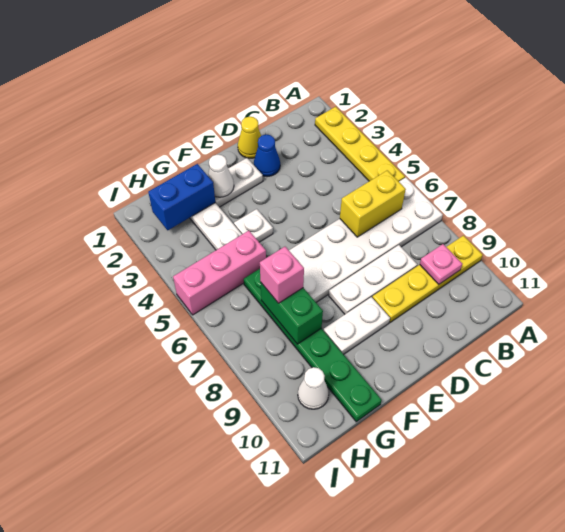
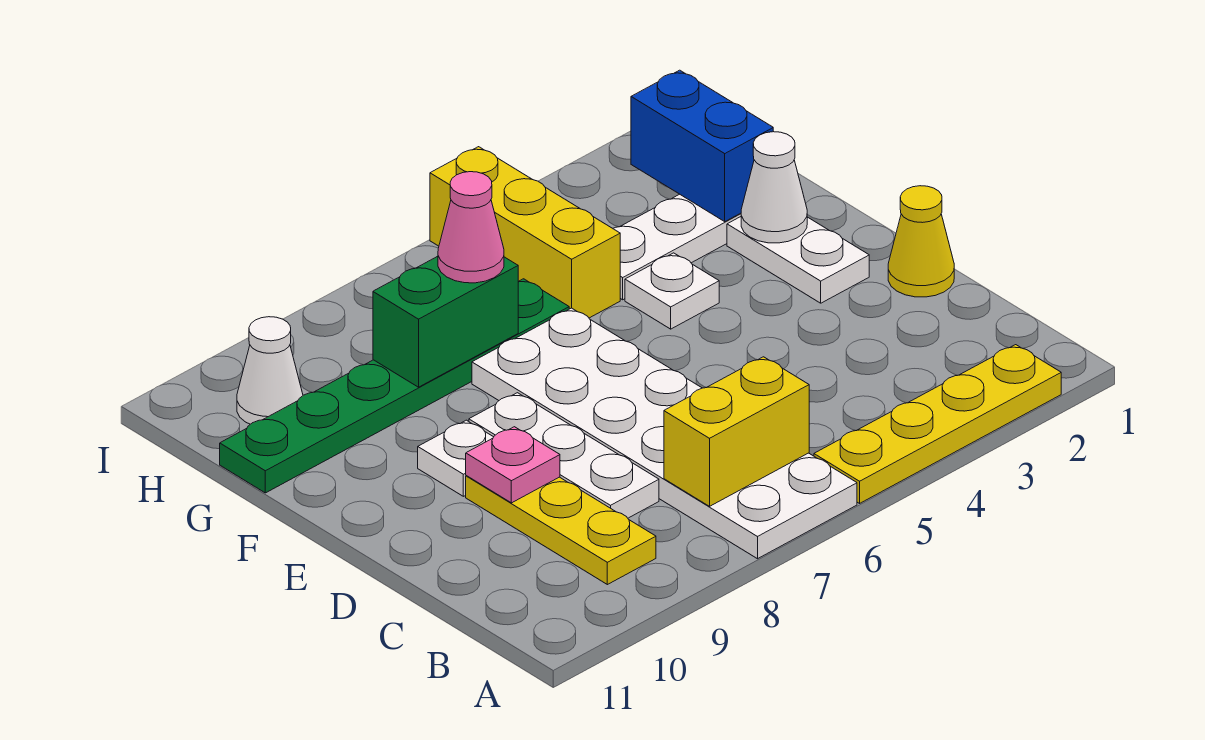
yellow 1x4 plate [372,236,483,322] -> yellow 1x3 plate [466,476,656,585]
yellow 1x2 brick [340,170,406,237] -> yellow 1x2 brick turned to [664,357,809,506]
pink 1x1 plate [420,244,462,284] -> pink 1x1 plate moved to [466,427,560,503]
blue 1x1 cone [254,135,280,177] -> none
white 1x2 plate [323,297,390,354] -> white 1x1 plate [418,420,493,496]
pink 1x3 brick [173,231,266,315] -> yellow 1x3 brick [430,147,620,318]
pink 1x1 brick [260,247,304,303] -> pink 1x1 cone [438,172,504,283]

